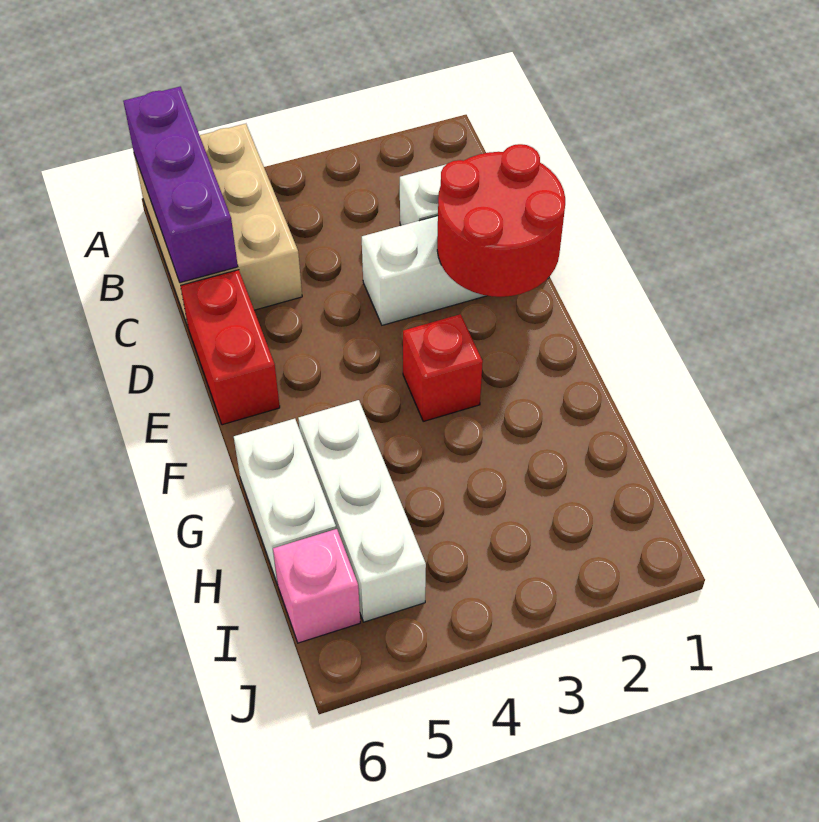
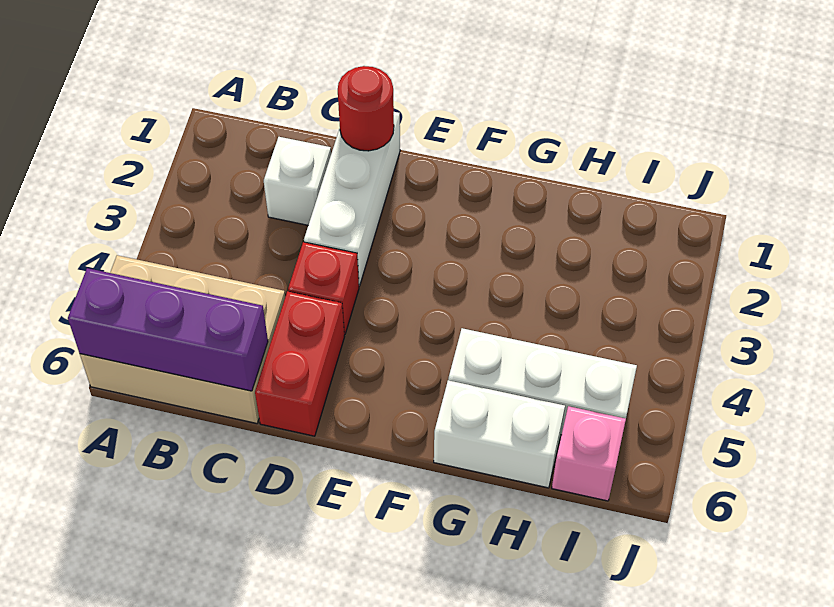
red 2x2 round brick [437,144,565,297] -> red 1x1 round brick [338,66,394,151]
red 1x2 brick [181,270,280,425] -> red 1x2 brick turned to [255,291,344,436]
red 1x1 brick [403,314,483,421] -> red 1x1 brick moved to [288,242,359,335]

